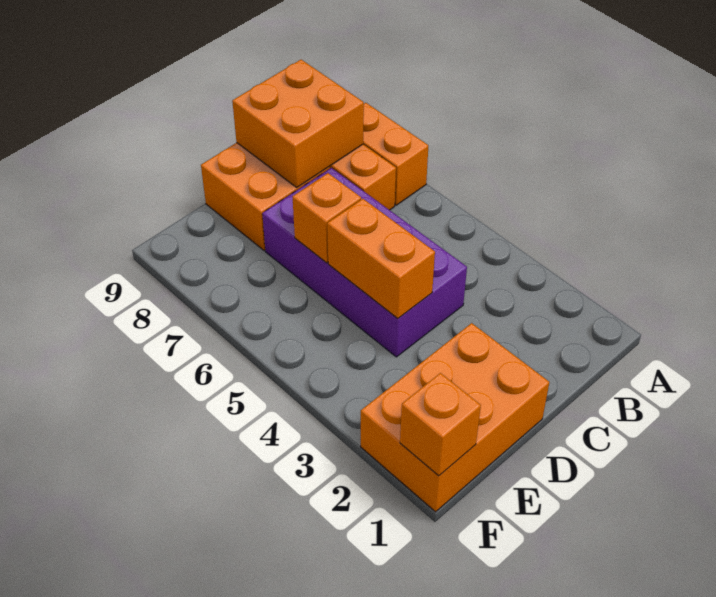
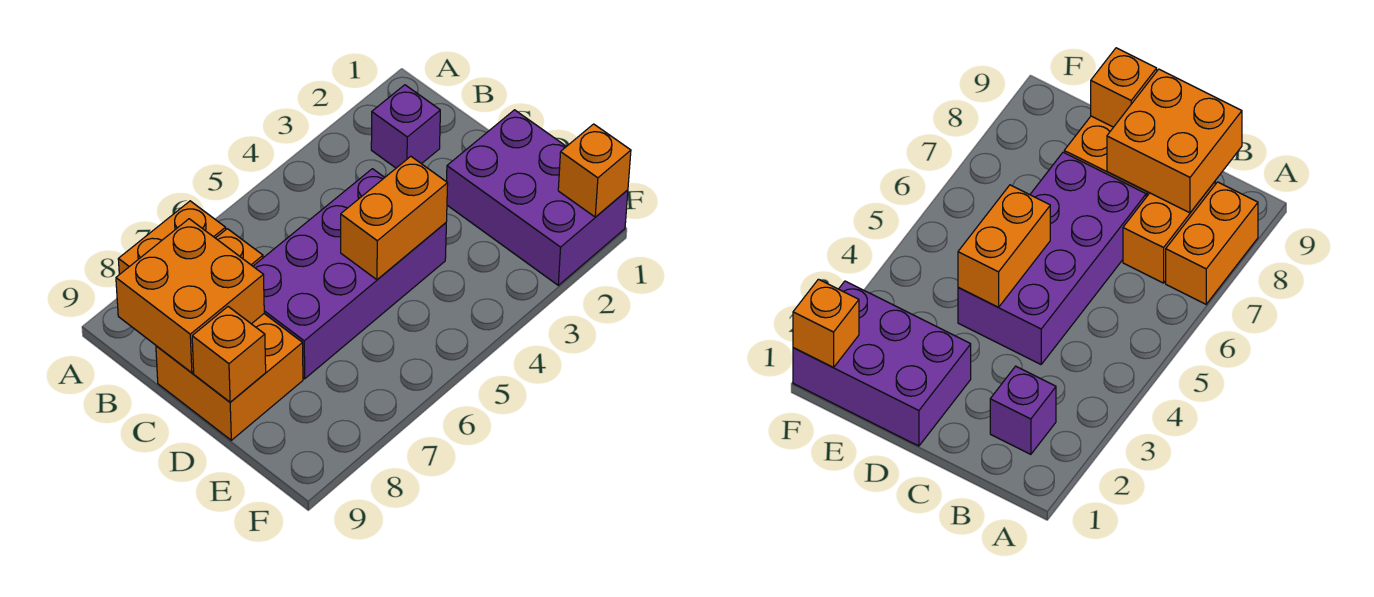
none -> purple 1x1 brick [371,85,440,168]
orange 2x3 brick [361,323,549,512] -> purple 2x3 brick [447,110,628,285]
orange 1x1 brick [293,173,361,263] -> orange 1x1 brick moved to [192,307,266,402]

